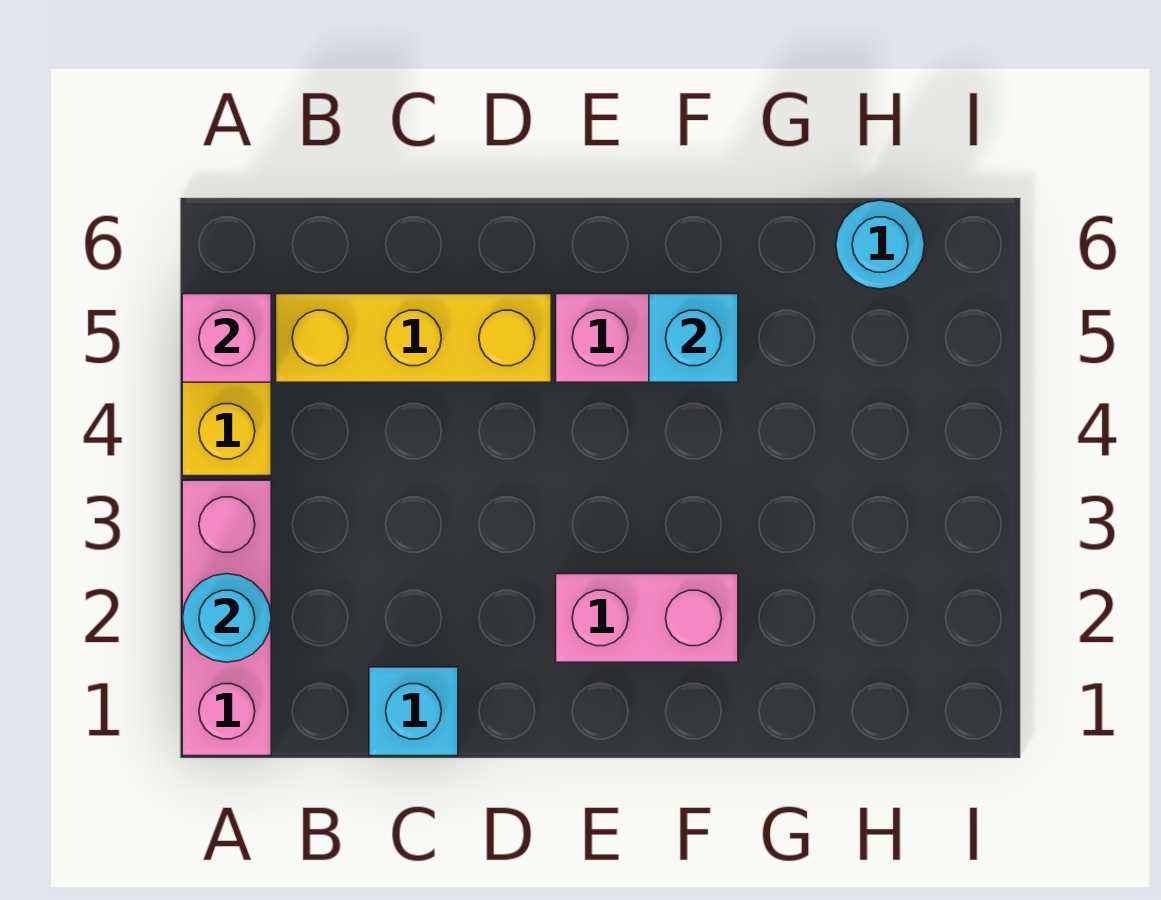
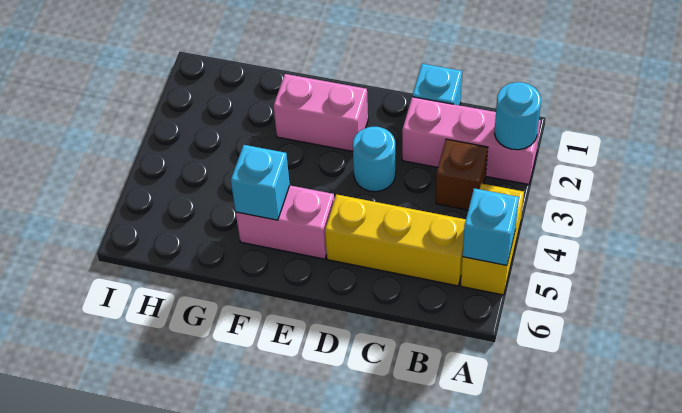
pink 1x3 brick [182,480,271,756] -> pink 1x3 brick turned to [402,97,541,184]
pink 1x1 brick [182,294,271,382] -> cyan 1x1 brick [463,188,519,265]
none -> brown 1x1 brick [436,139,488,210]
cyan 1x1 round brick [836,200,925,289] -> cyan 1x1 round brick moved to [353,127,396,192]

